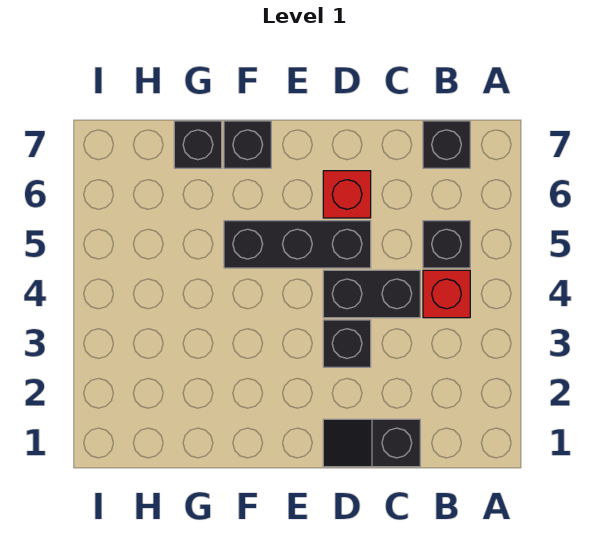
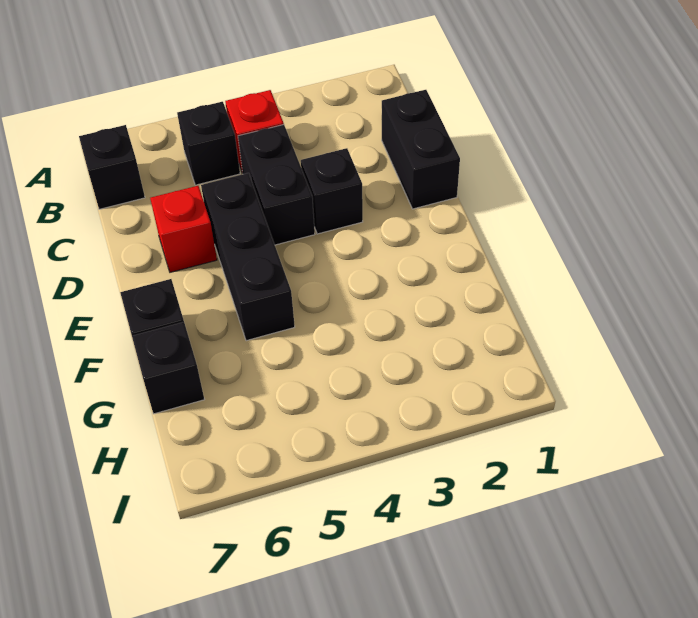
black 1x2 slope [323,419,420,467] -> black 1x2 brick [382,90,460,209]

